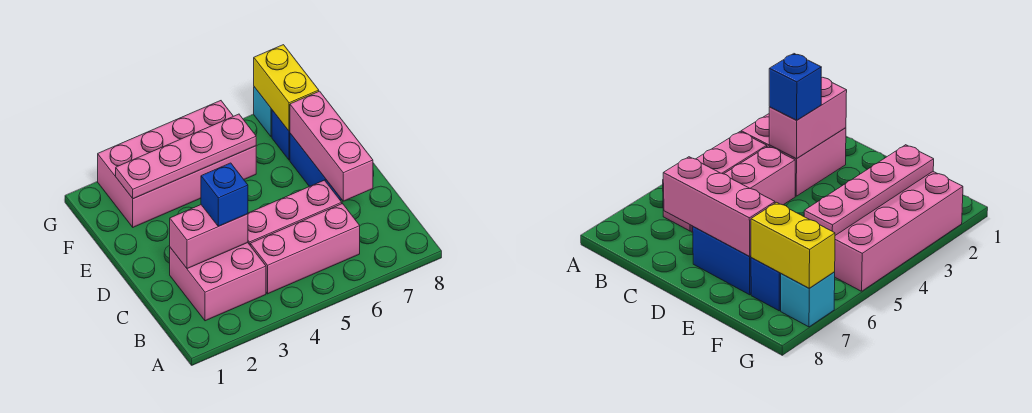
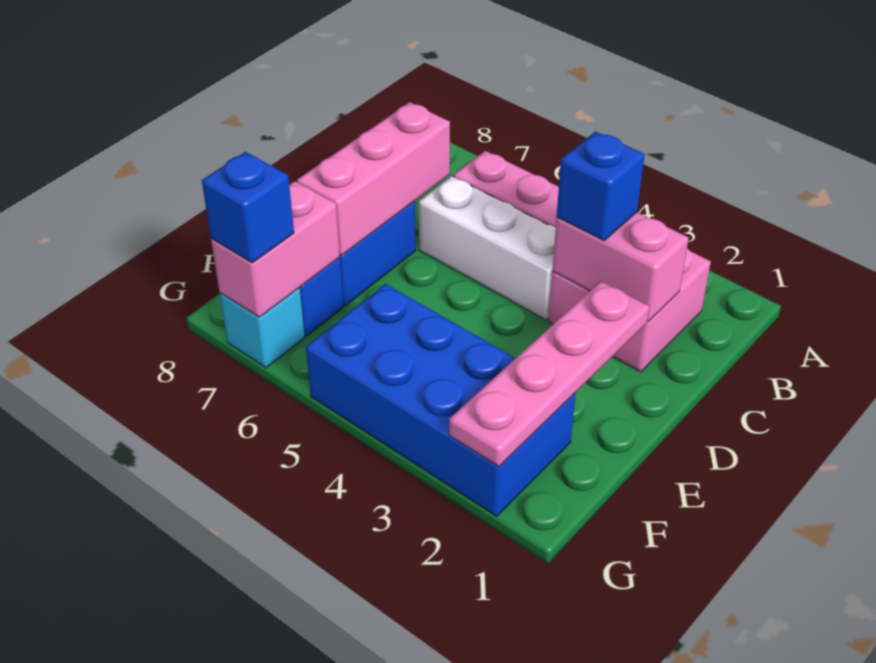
pink 1x3 brick [248,180,342,245] -> white 1x3 brick [419,176,556,320]
pink 2x4 brick [98,101,256,227] -> blue 2x4 brick [306,284,576,516]
pink 1x4 plate [116,114,256,199] -> pink 1x4 plate turned to [449,281,649,466]
yellow 1x2 brick [254,45,319,131] -> pink 1x2 brick [211,181,340,317]
none -> blue 1x1 brick [202,152,294,263]

